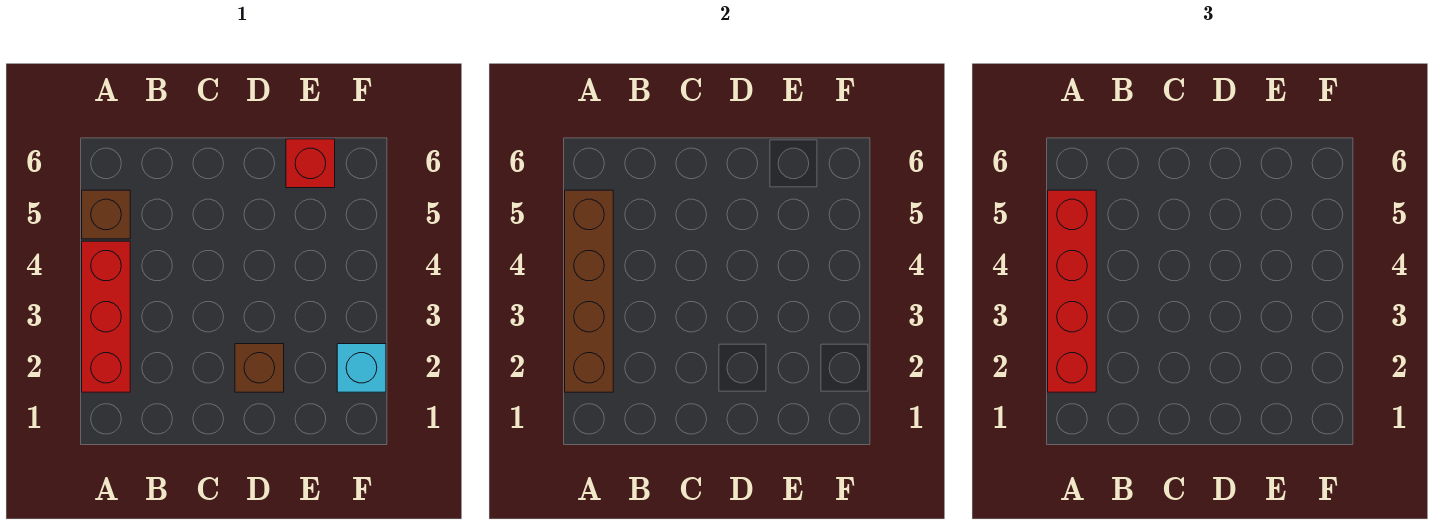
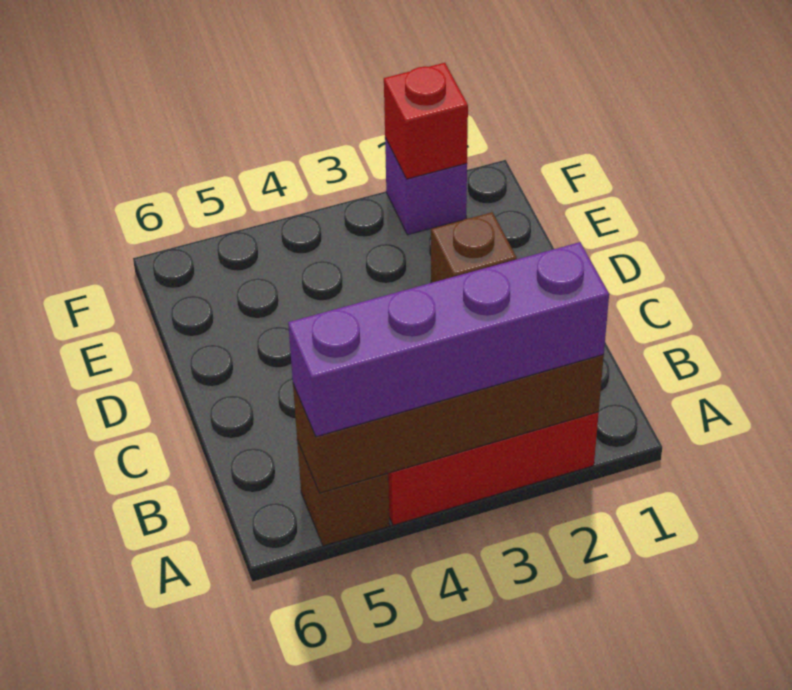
red 1x4 brick [1048,190,1096,392] -> purple 1x4 brick [288,242,609,437]
red 1x1 brick [286,139,335,188] -> red 1x1 brick moved to [384,63,468,179]
cyan 1x1 brick [337,344,386,392] -> purple 1x1 brick [385,138,467,235]

